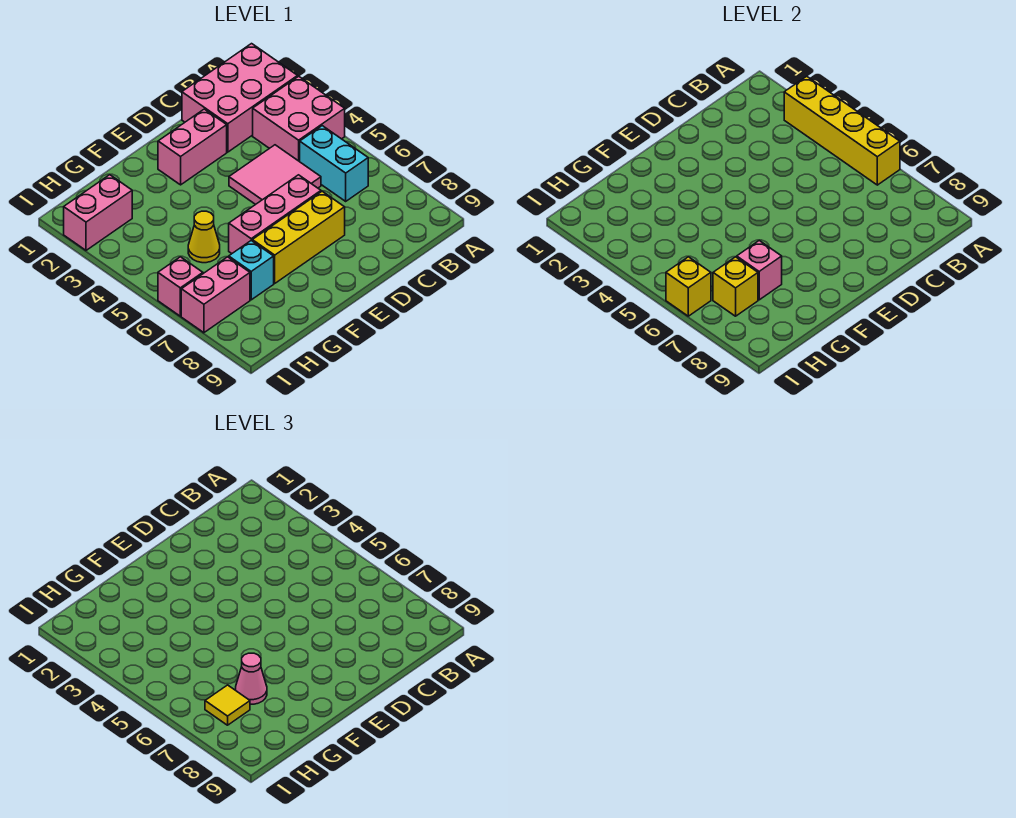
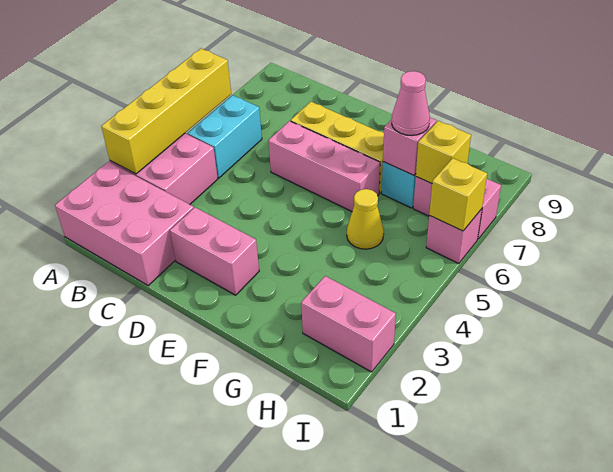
pink 2x2 tile [229,145,321,204] -> none
yellow 1x1 tile [205,685,250,725] -> none

